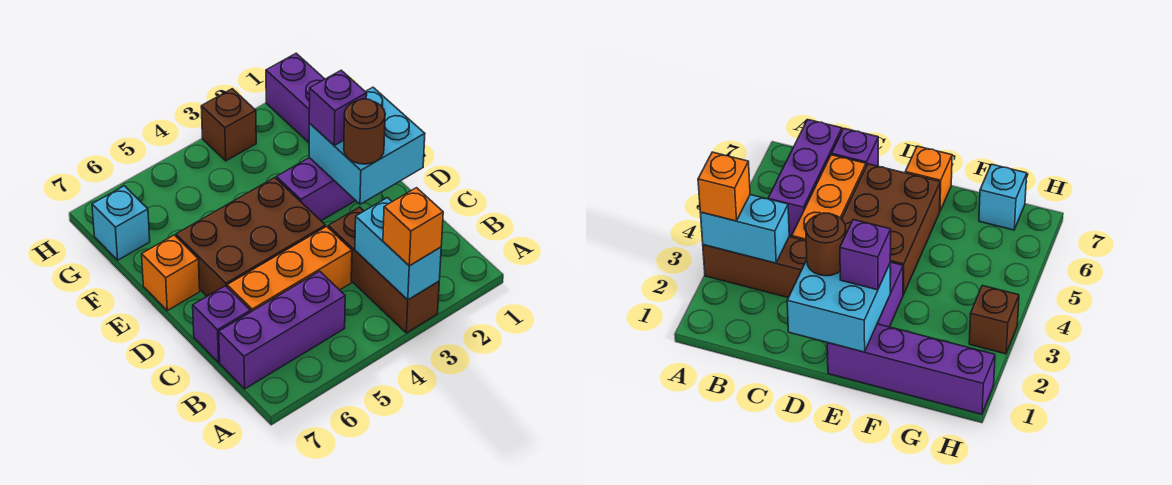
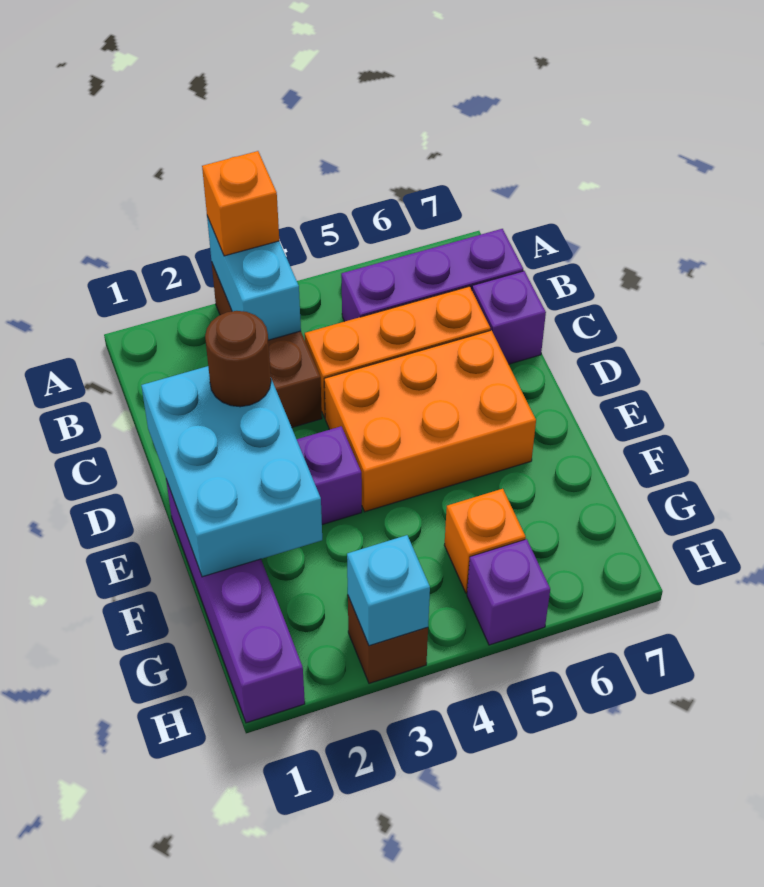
cyan 2x2 brick [309,87,425,204] -> cyan 2x3 brick [141,366,322,577]
brown 2x3 brick [176,178,325,296] -> orange 2x3 brick [324,330,536,512]
purple 1x1 brick [309,70,367,145] -> purple 1x1 brick moved to [467,539,550,645]
orange 1x1 brick [142,235,200,311] -> orange 1x1 brick moved to [444,489,526,593]
cyan 1x1 brick [92,186,150,260] -> cyan 1x1 brick moved to [347,535,430,646]

